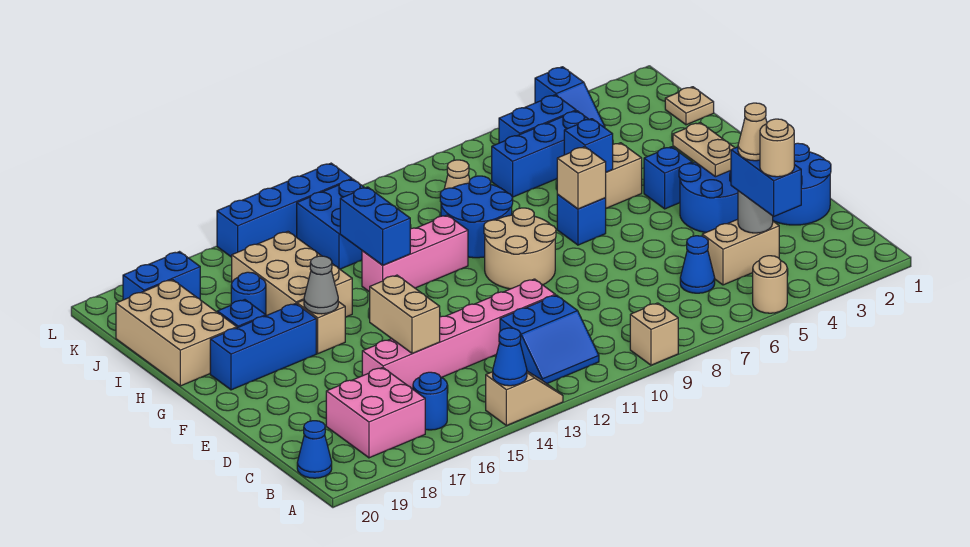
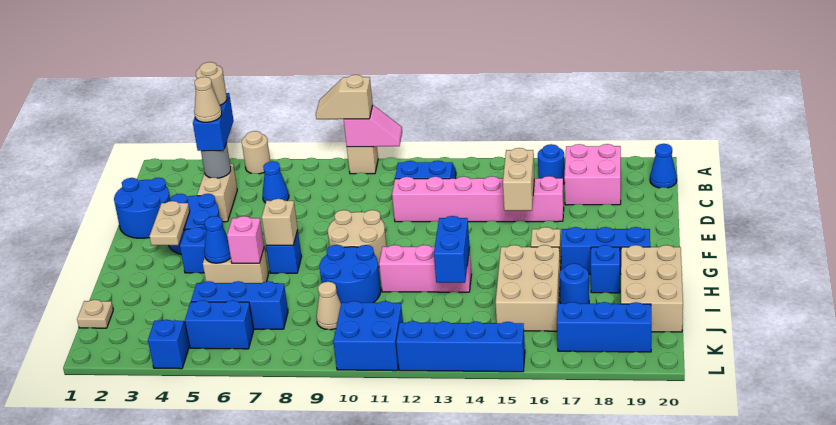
none -> pink 1x2 slope [344,105,402,147]
tan 1x2 slope [486,371,563,426] -> tan 1x2 slope moved to [316,75,373,119]
blue 1x1 cone [493,328,527,386] -> blue 1x1 cone moved to [204,216,231,263]
tan 1x2 brick [702,219,779,285] -> tan 1x2 brick turned to [197,164,237,222]
grey 1x1 cone [304,256,338,314] -> none
blue 1x1 brick [564,119,613,172] -> pink 1x1 brick [227,216,264,263]
blue 2x2 brick [297,179,364,269] -> blue 2x2 brick moved to [333,301,403,371]
blue 1x2 brick [123,252,200,300] -> blue 1x3 brick [557,302,651,352]

